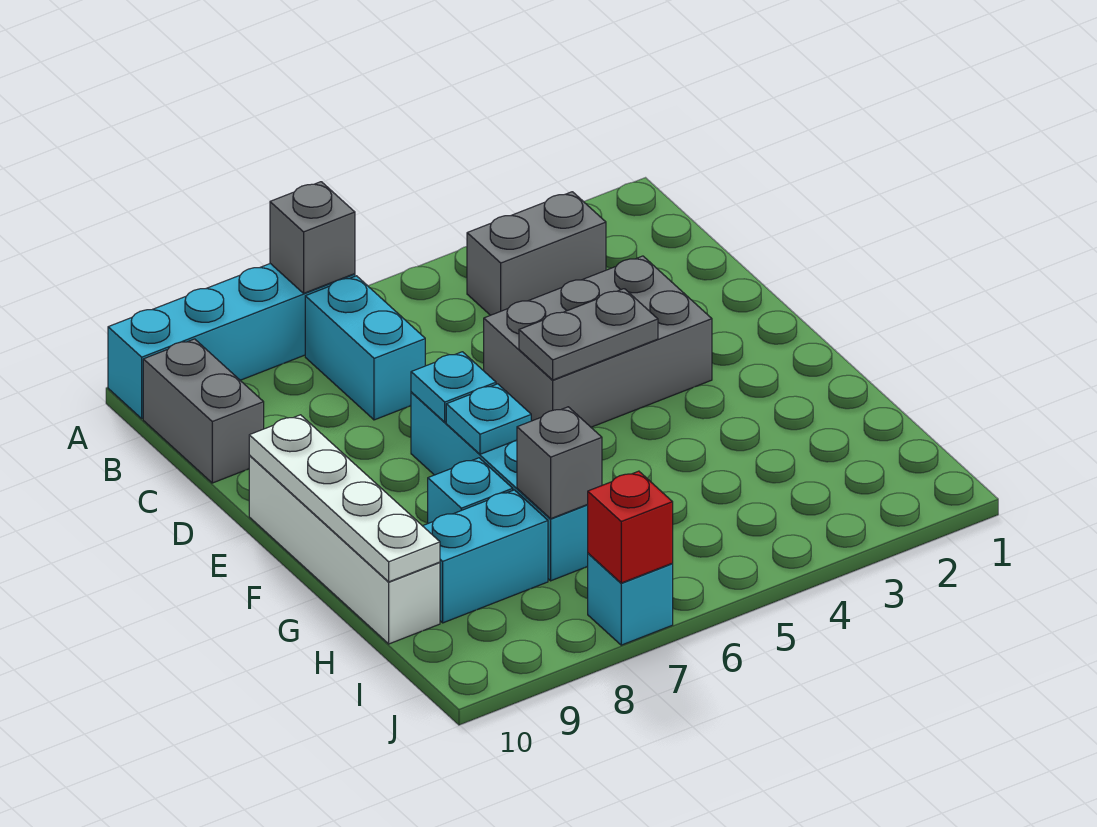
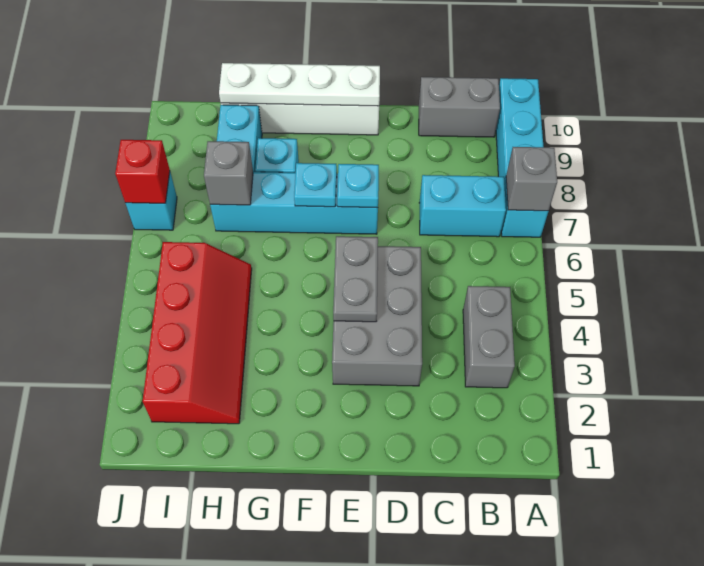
none -> red 2x4 slope [143,242,252,424]

